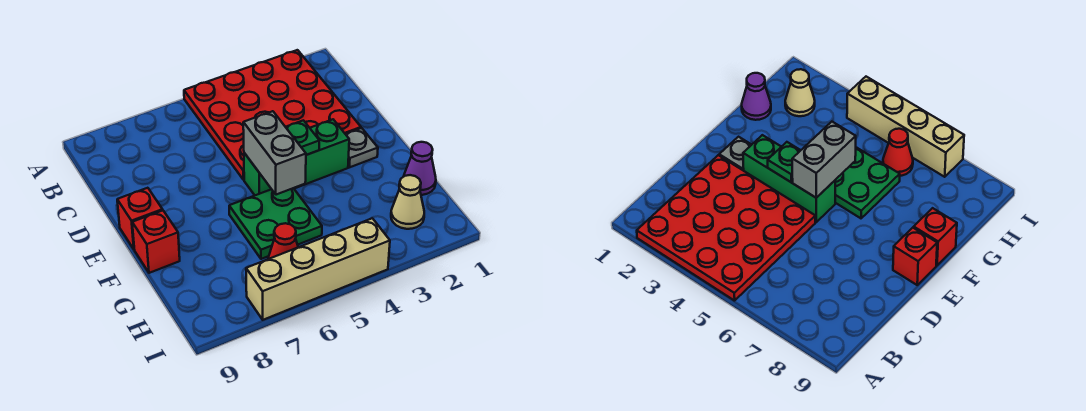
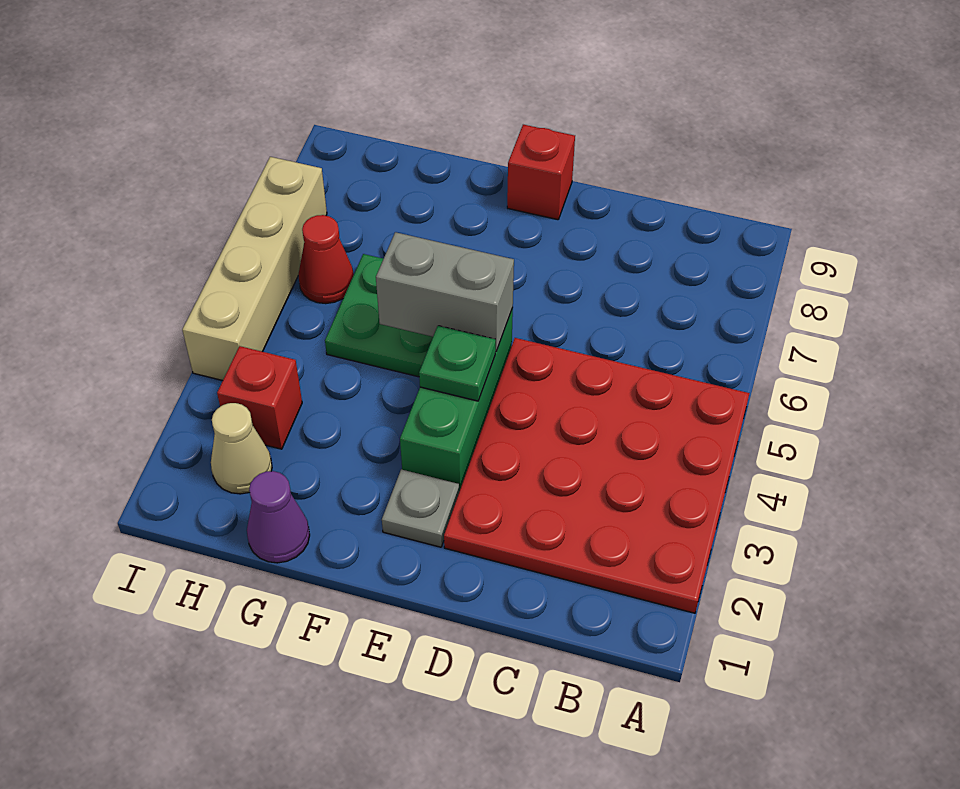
red 1x1 brick [132,211,180,273] -> red 1x1 brick moved to [217,346,302,449]

